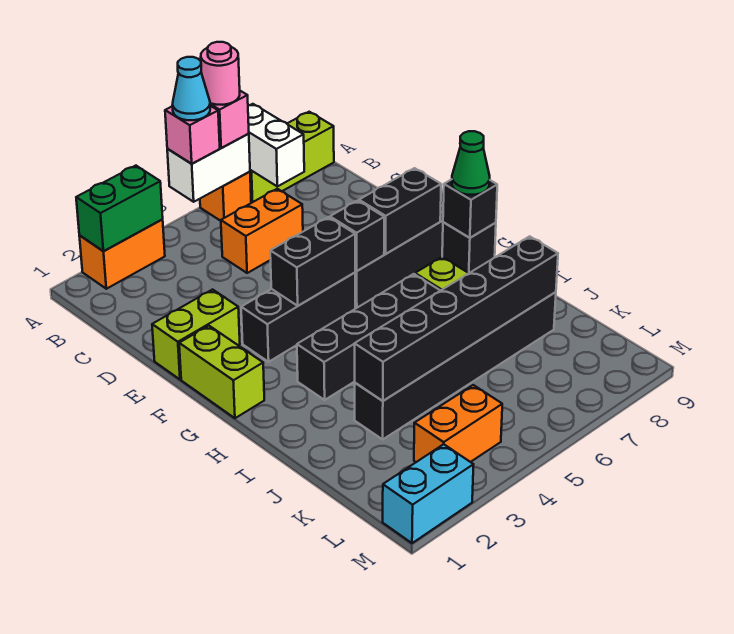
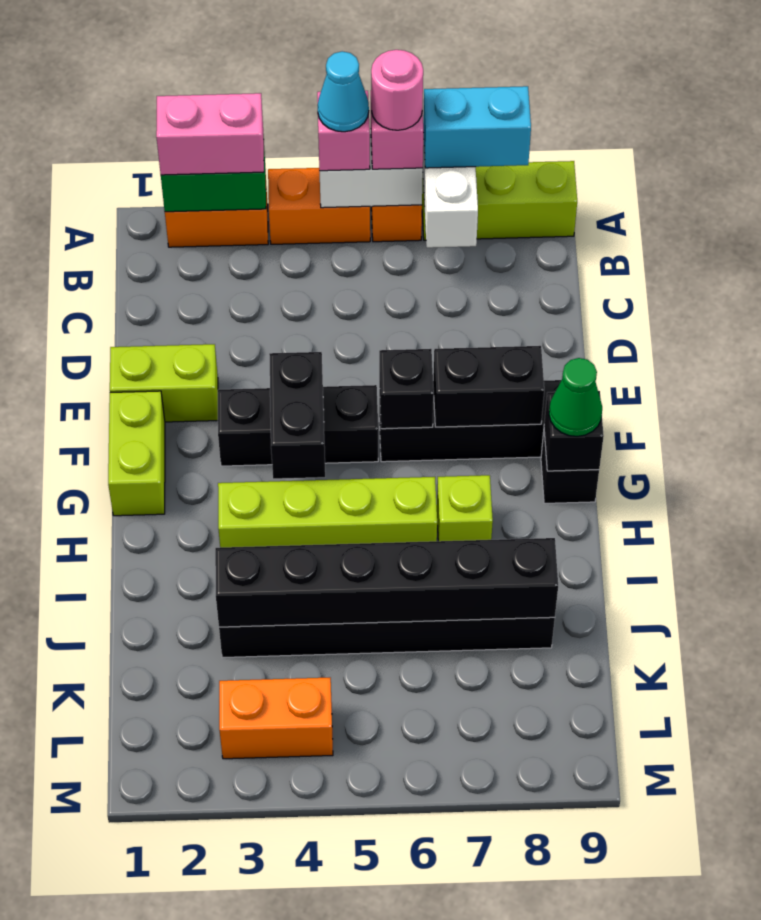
none -> pink 1x2 brick [156,93,264,175]
orange 1x2 brick [221,189,303,273] -> orange 1x2 brick moved to [268,168,370,244]
black 1x2 brick [270,217,355,306] -> black 1x2 brick turned to [269,352,325,479]
black 1x4 brick [297,274,440,400] -> lime 1x4 brick [218,477,437,547]
cyan 1x2 brick [383,444,474,543] -> cyan 1x2 brick moved to [423,86,531,168]

